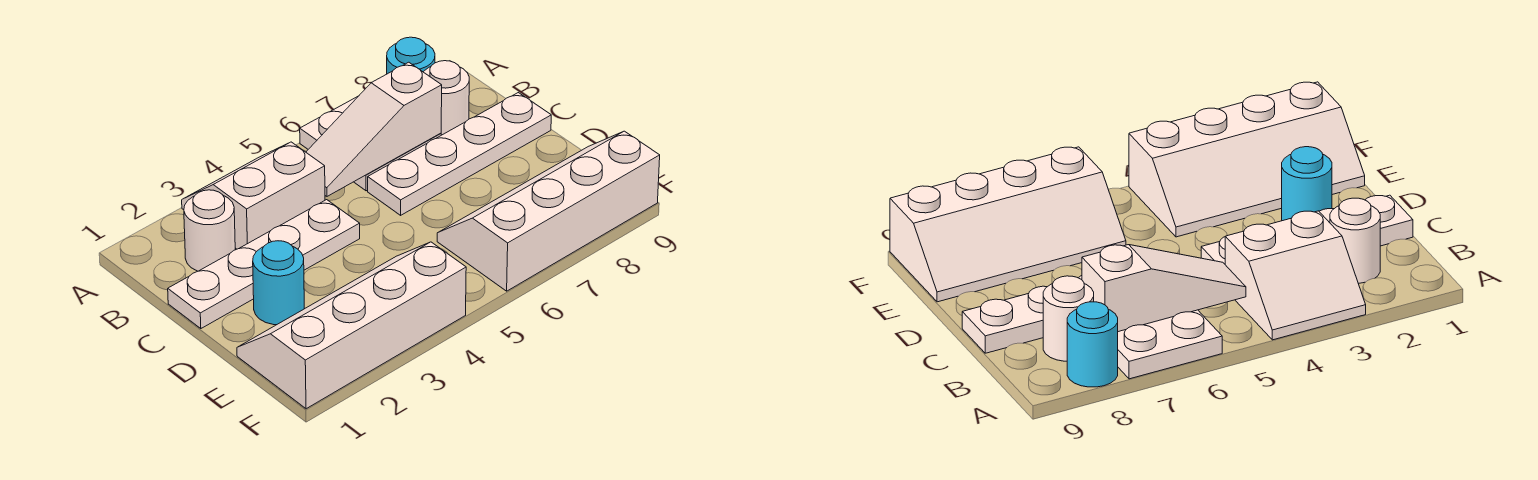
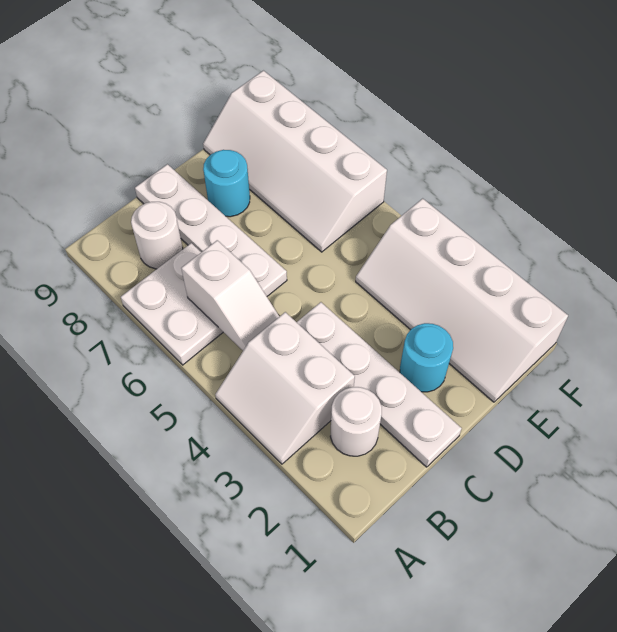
cyan 1x1 round brick [387,37,435,74] -> cyan 1x1 round brick moved to [203,150,250,217]
white 1x3 slope [306,62,442,196] -> white 1x2 slope [181,240,279,350]

